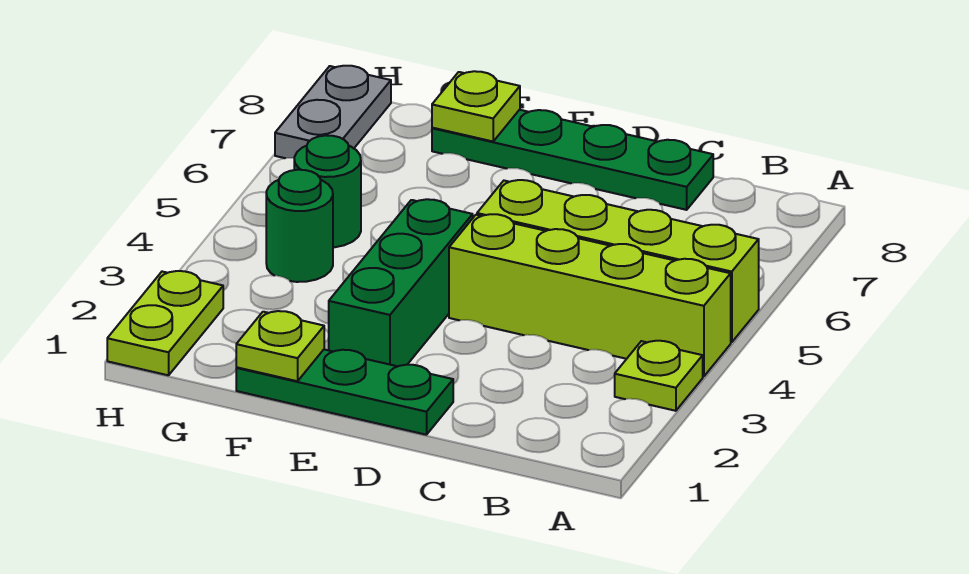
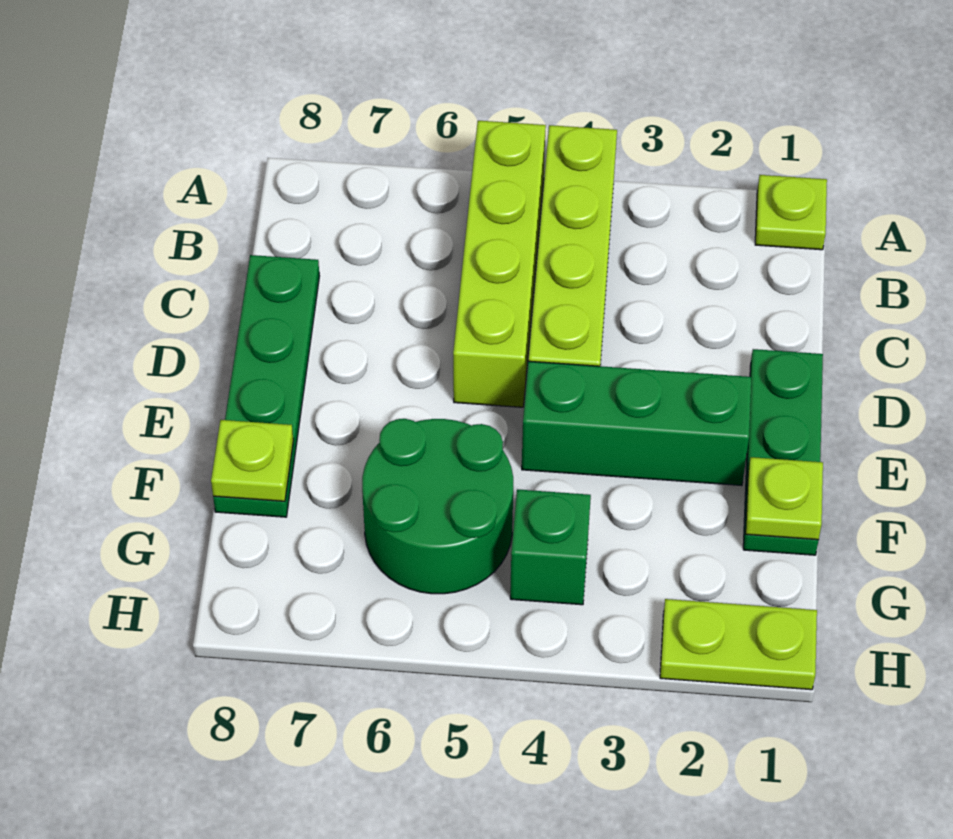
lime 1x1 plate [615,341,703,411] -> lime 1x1 plate moved to [755,175,827,250]
green 1x1 round brick [266,170,333,282] -> green 1x1 brick [510,489,591,605]
green 1x1 round brick [294,135,361,247] -> green 2x2 round brick [362,419,513,594]
grey 1x2 plate [275,66,391,158] -> none

